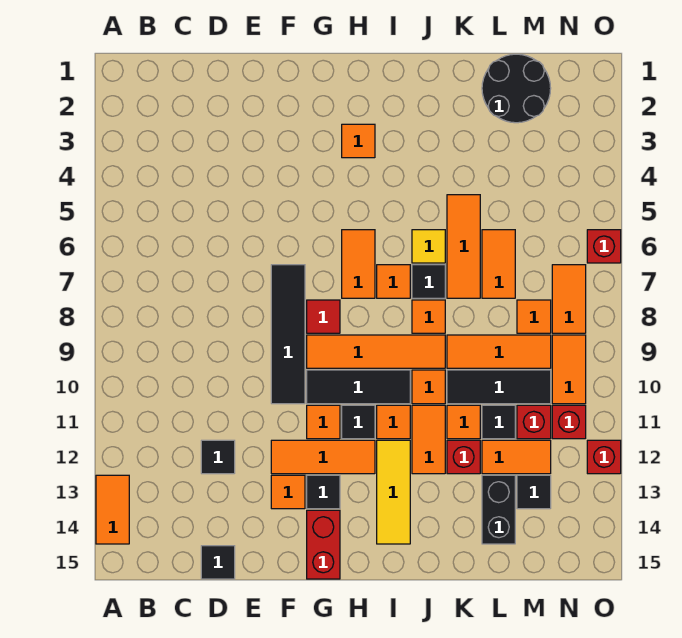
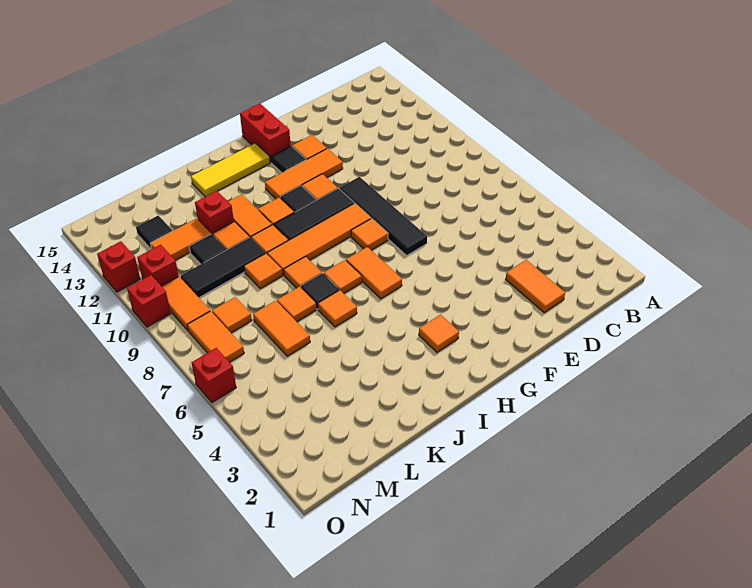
orange 1x2 tile [96,475,129,544] -> orange 1x2 tile moved to [506,260,565,313]
black 1x1 tile [201,440,235,474] -> none
black 1x1 tile [201,546,235,579] -> none
red 1x1 tile [307,300,340,333] -> orange 1x1 tile [351,218,388,250]
yellow 1x3 tile [377,440,410,544] -> yellow 1x3 tile turned to [191,143,270,197]
yellow 1x1 tile [412,230,445,263] -> orange 1x1 tile [318,290,357,327]
orange 1x3 tile [447,195,480,298] -> orange 1x1 tile [277,287,316,322]
orange 1x3 tile [447,335,551,368] -> orange 1x1 tile [244,253,282,289]
black 2x2 round brick [482,54,551,123] -> none
black 1x2 brick [482,475,515,544] -> none
red 1x1 brick [517,405,551,439] -> red 1x1 brick moved to [127,275,171,327]

